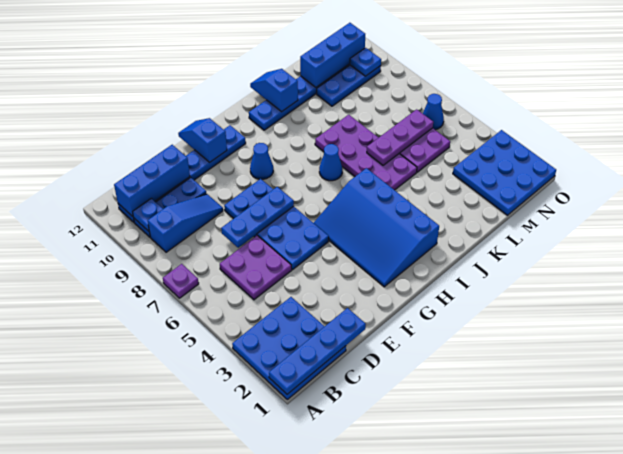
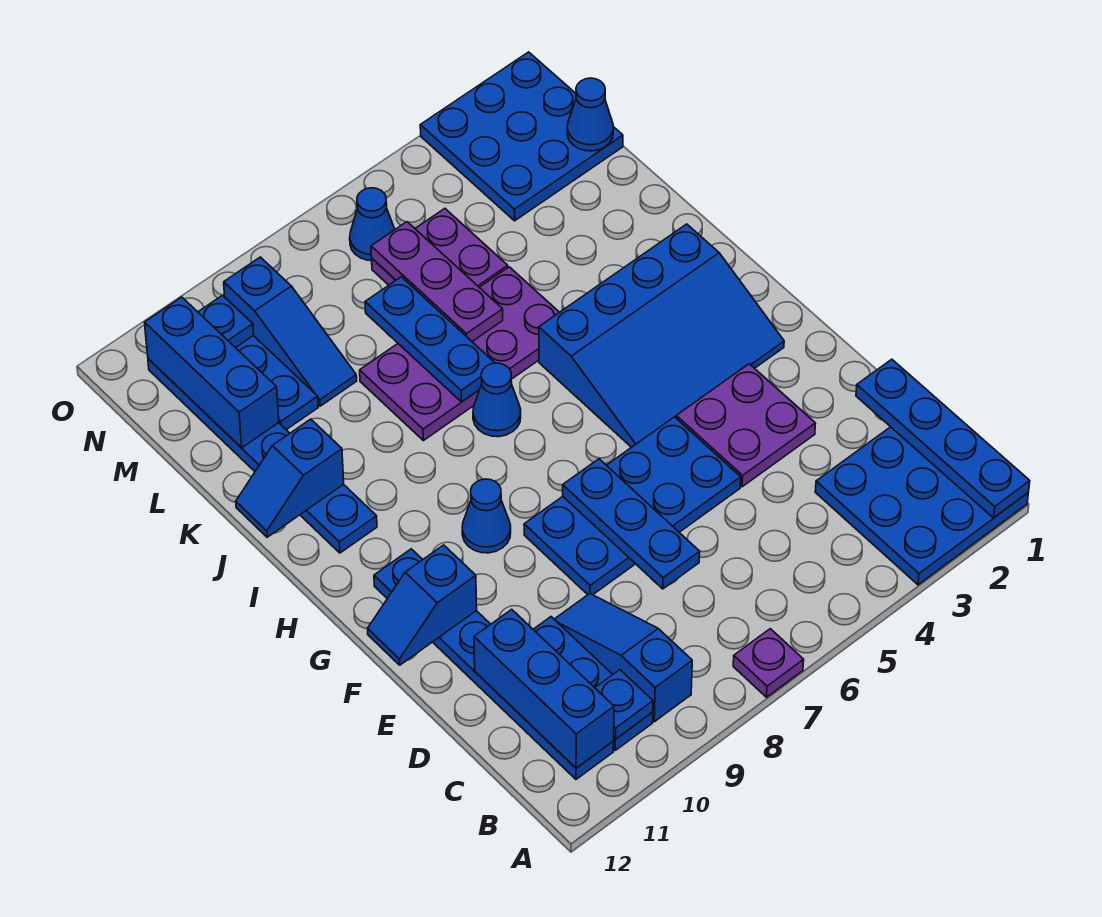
purple 2x2 plate [220,235,292,300] -> purple 2x2 plate moved to [676,364,816,487]
none -> blue 1x3 plate [365,277,495,402]
none -> blue 1x3 slope [224,257,357,406]
none -> blue 1x1 cone [567,78,613,151]

